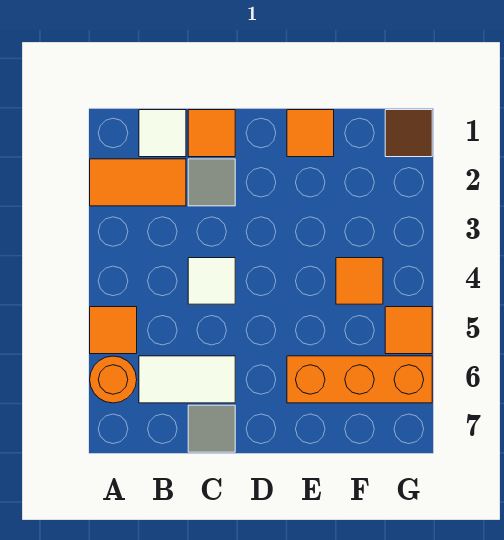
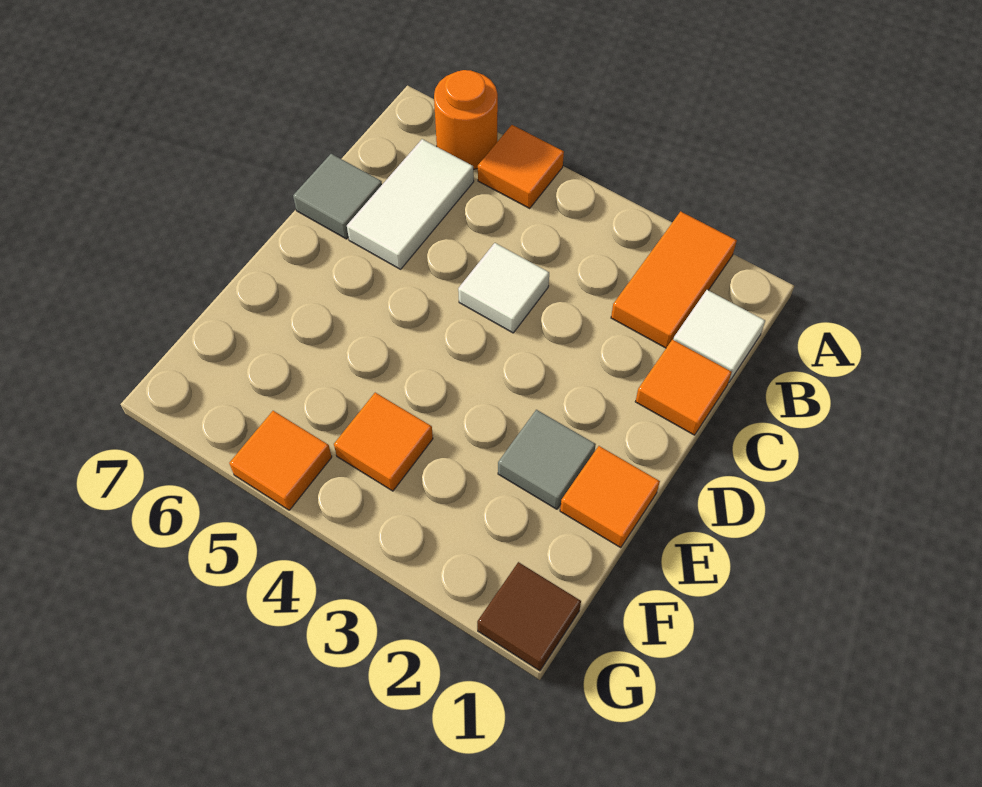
grey 1x1 tile [188,159,235,206] -> grey 1x1 tile moved to [498,410,596,509]
orange 1x3 brick [287,356,432,403] -> none

